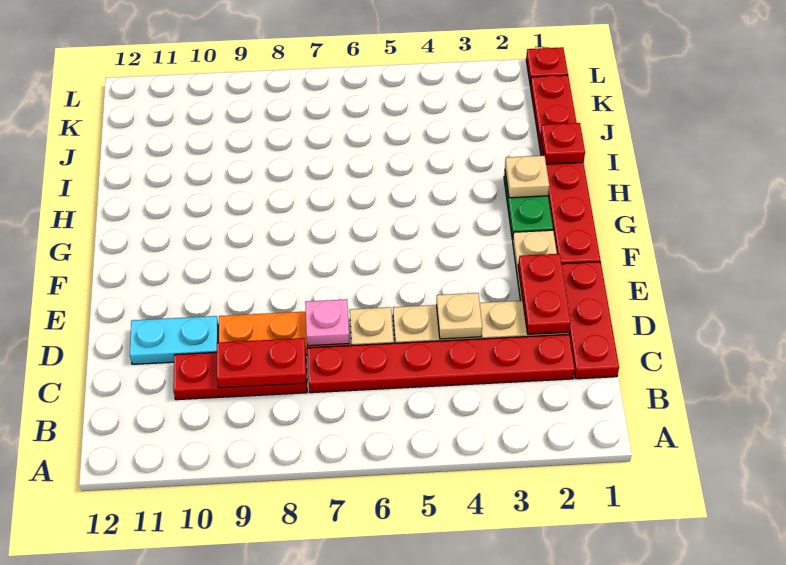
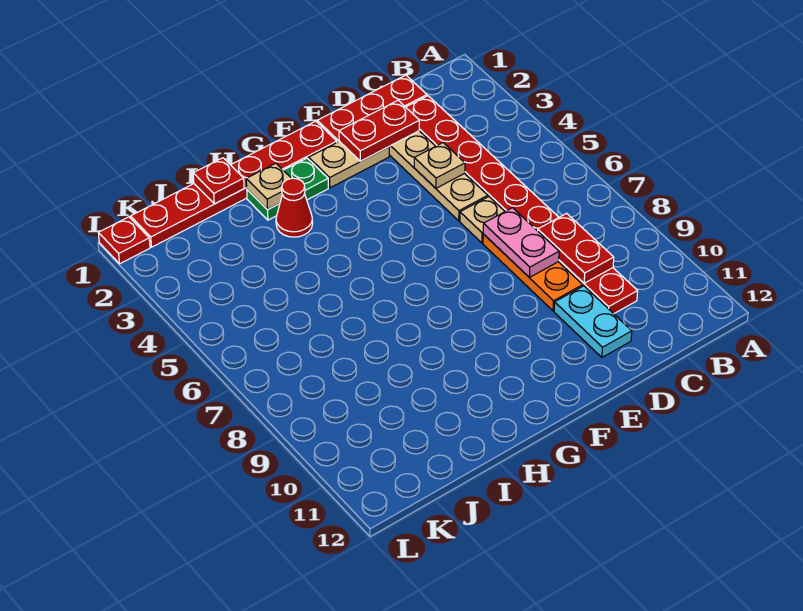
pink 1x1 plate [305,299,349,346] -> pink 1x2 plate [483,208,559,277]
none -> red 1x1 cone [276,178,313,237]

